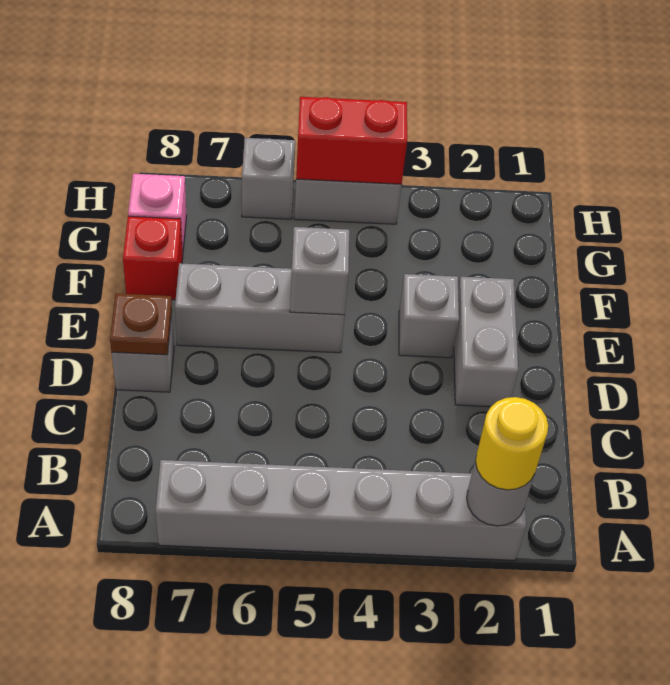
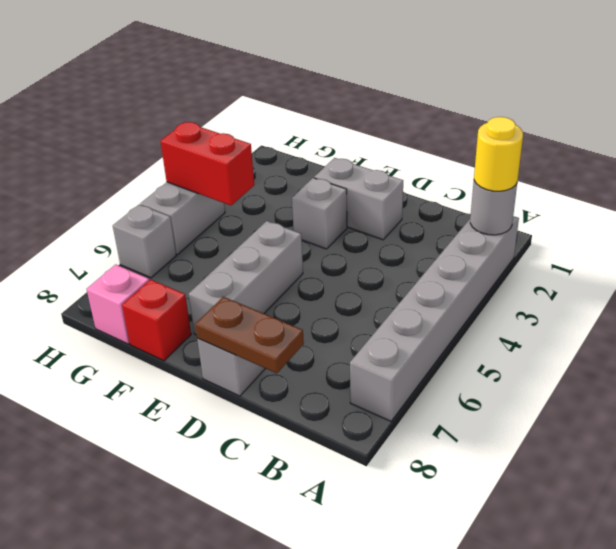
brown 1x1 plate [110,294,172,355] -> brown 1x2 plate [195,297,304,373]
grey 1x1 brick [290,227,349,315] -> none
red 1x2 brick [296,97,407,184] -> red 1x2 brick turned to [160,122,254,205]

